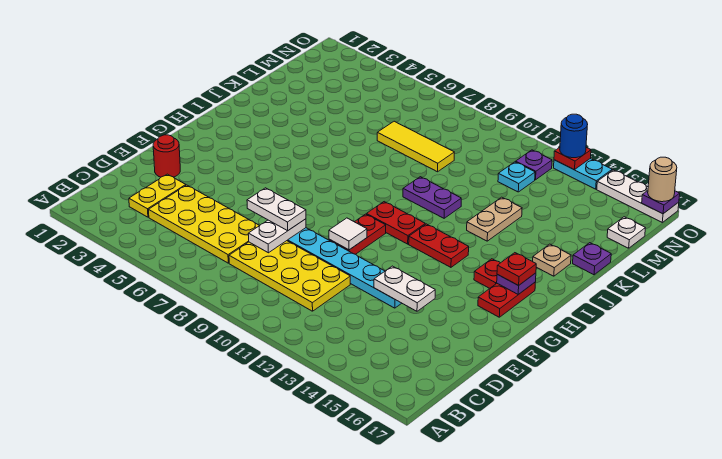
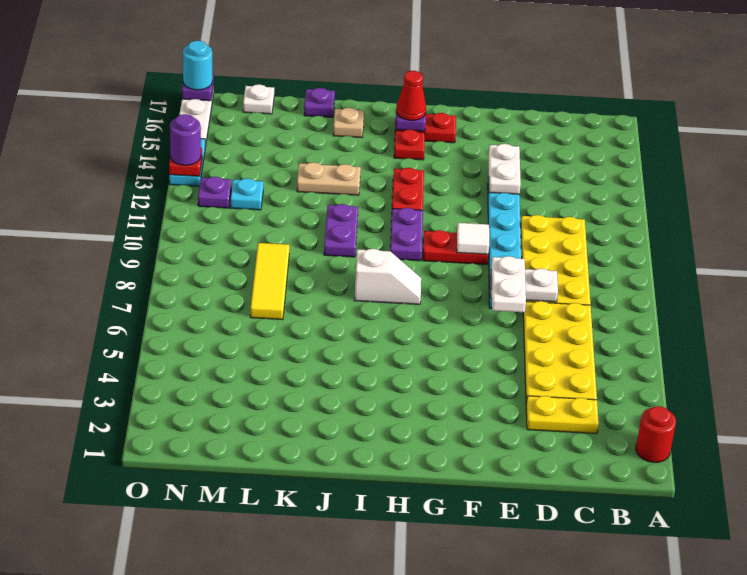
red 1x1 round brick [153,135,180,177] -> red 1x1 round brick moved to [636,406,676,462]
none -> white 1x2 slope [354,249,421,304]
red 1x2 plate [366,202,425,244] -> purple 1x2 plate [390,208,423,261]
red 1x1 plate [497,253,536,285] -> red 1x1 cone [396,71,426,120]
blue 1x1 round brick [560,114,588,158] -> purple 1x1 round brick [170,114,201,165]
tan 1x1 round brick [648,157,677,202] -> cyan 1x1 round brick [183,41,212,90]

